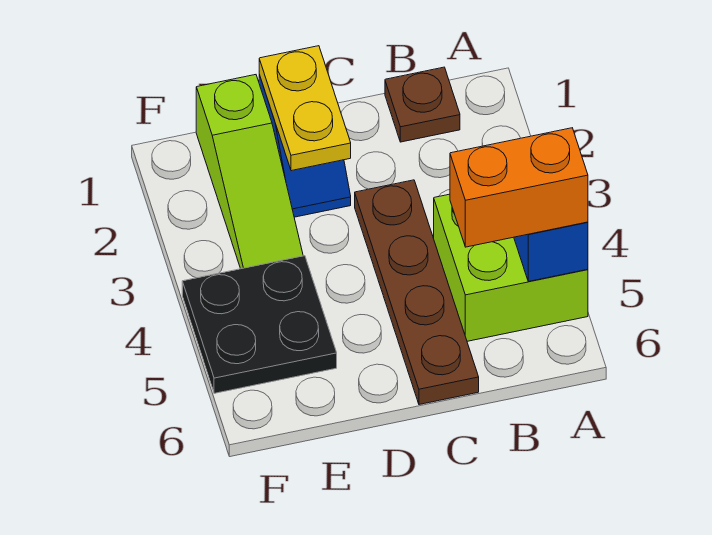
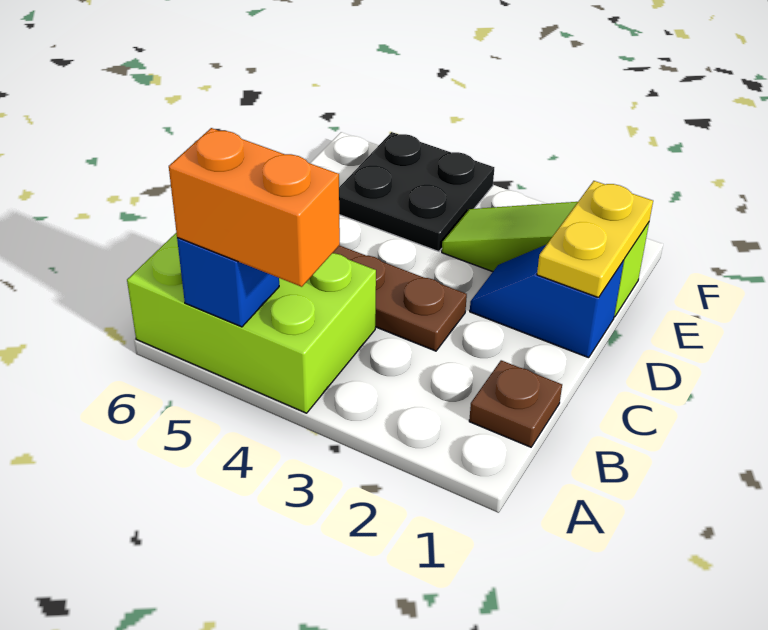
lime 2x2 brick [434,194,588,341] -> lime 2x3 brick [127,233,376,413]
orange 1x2 brick [450,128,588,247] -> orange 1x2 brick turned to [169,128,340,287]
yellow 1x2 plate [259,46,351,171] -> yellow 1x2 plate turned to [537,181,653,298]

